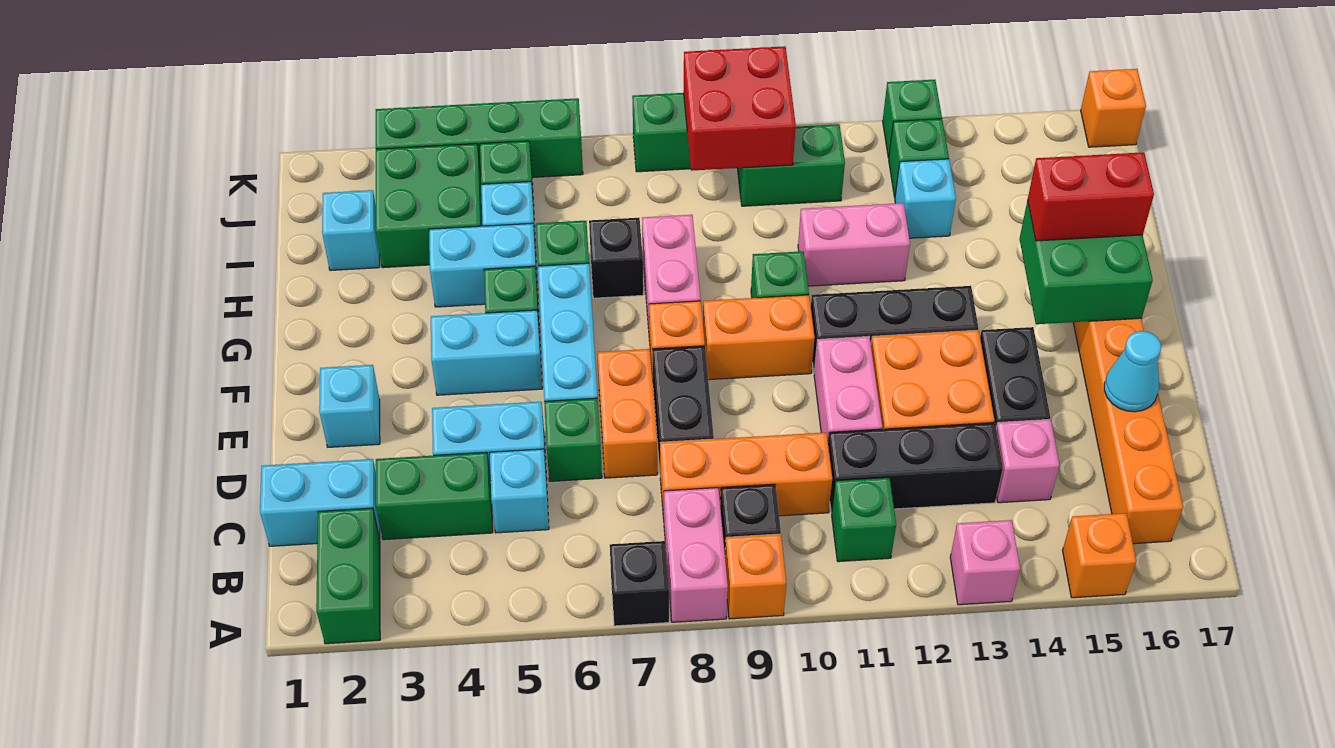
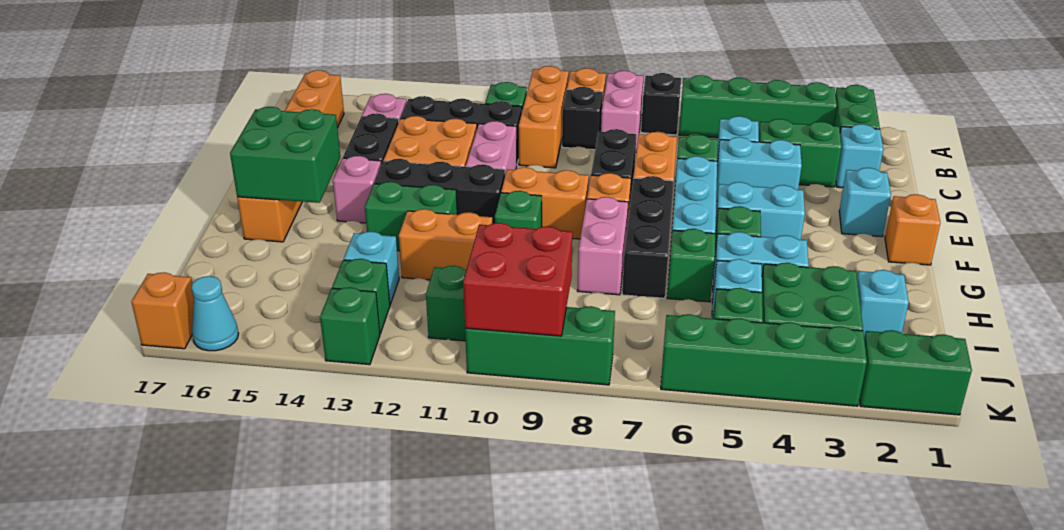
none -> green 1x4 brick [679,75,837,138]
pink 1x1 brick [950,520,1020,605] -> pink 1x1 brick moved to [333,156,382,223]
orange 1x1 brick [1063,513,1136,598] -> orange 1x1 brick moved to [885,194,940,265]
cyan 1x2 brick [260,459,380,546] -> cyan 1x1 brick [836,124,883,188]
orange 1x3 brick [660,433,832,519] -> orange 1x3 brick turned to [519,66,569,168]
cyan 1x1 cone [1104,331,1161,412] -> cyan 1x1 cone moved to [192,276,239,351]
none -> green 1x2 brick [365,182,457,251]
red 1x2 brick [1028,152,1154,241] -> none
black 1x1 brick [589,218,643,298] -> black 1x3 brick [622,176,674,298]
pink 1x2 brick [798,203,910,286] -> orange 1x2 brick [399,209,492,280]
none -> green 1x2 brick [859,330,972,415]

